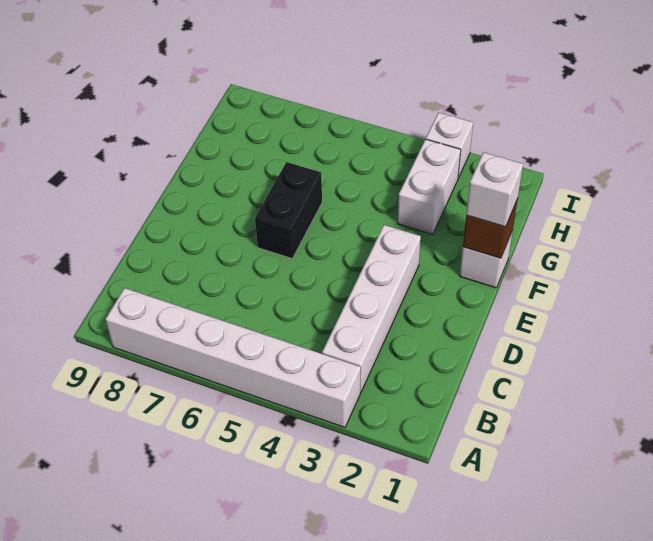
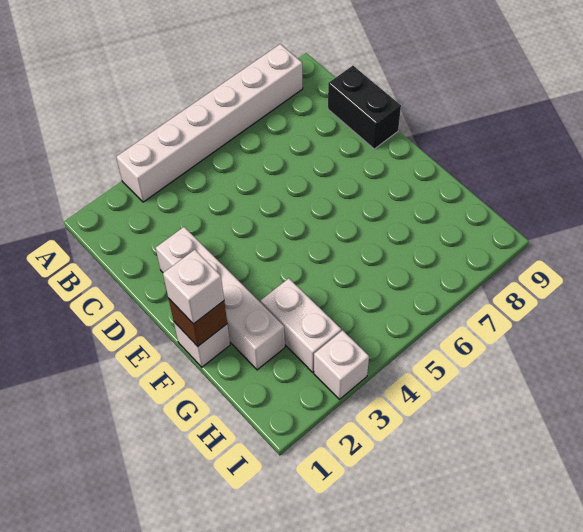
white 1x4 brick [322,225,421,392] -> white 1x4 brick moved to [156,227,285,370]
black 1x2 brick [255,162,322,259] -> black 1x2 brick moved to [328,66,401,149]

